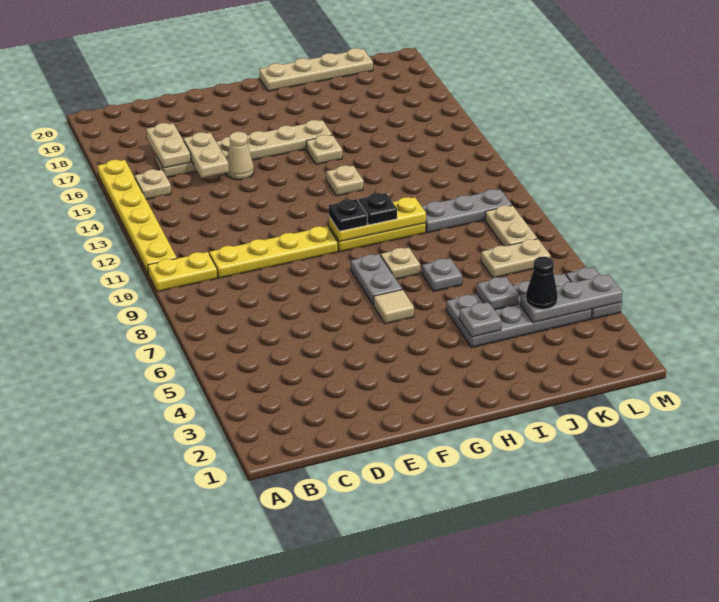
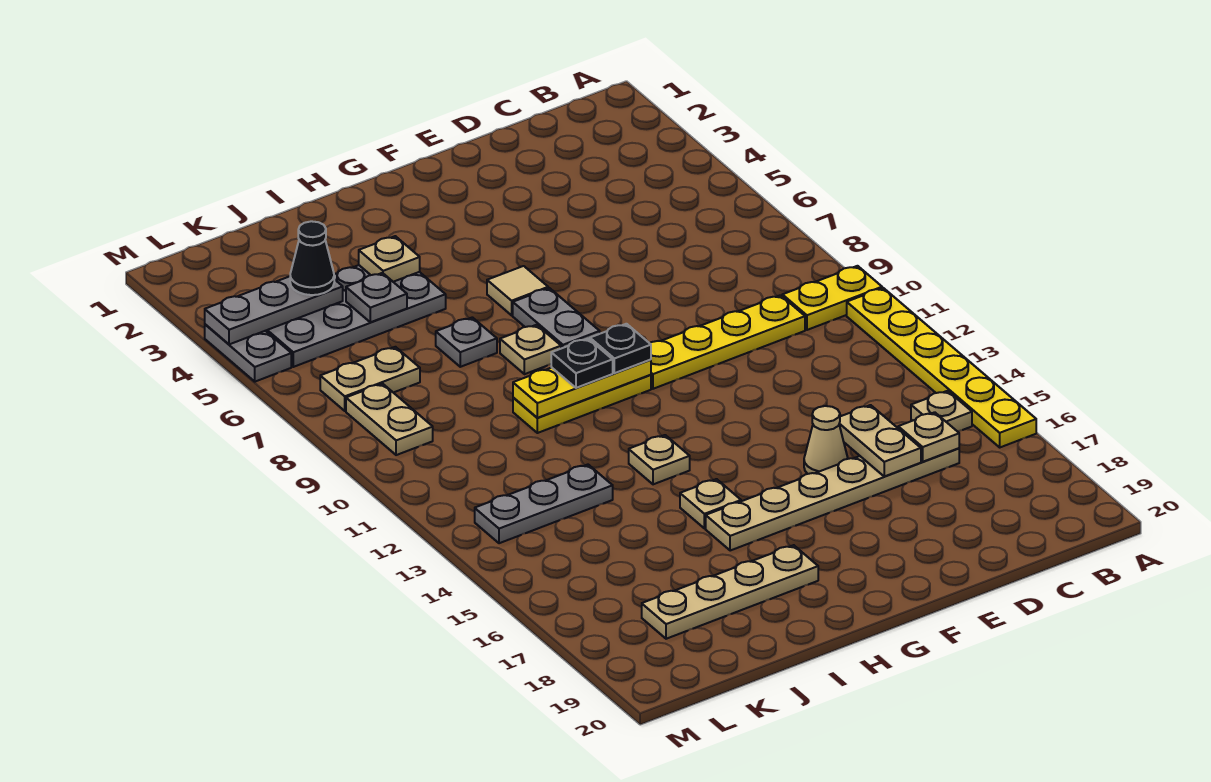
tan 1x2 plate [146,123,191,168] -> tan 1x1 plate [898,412,959,462]
tan 1x4 plate [259,48,373,91] -> tan 1x4 plate moved to [642,545,818,639]
grey 1x1 plate [459,302,501,337] -> tan 1x1 plate [359,236,420,282]
grey 1x3 plate [422,189,512,233] -> grey 1x3 plate moved to [475,465,613,543]

